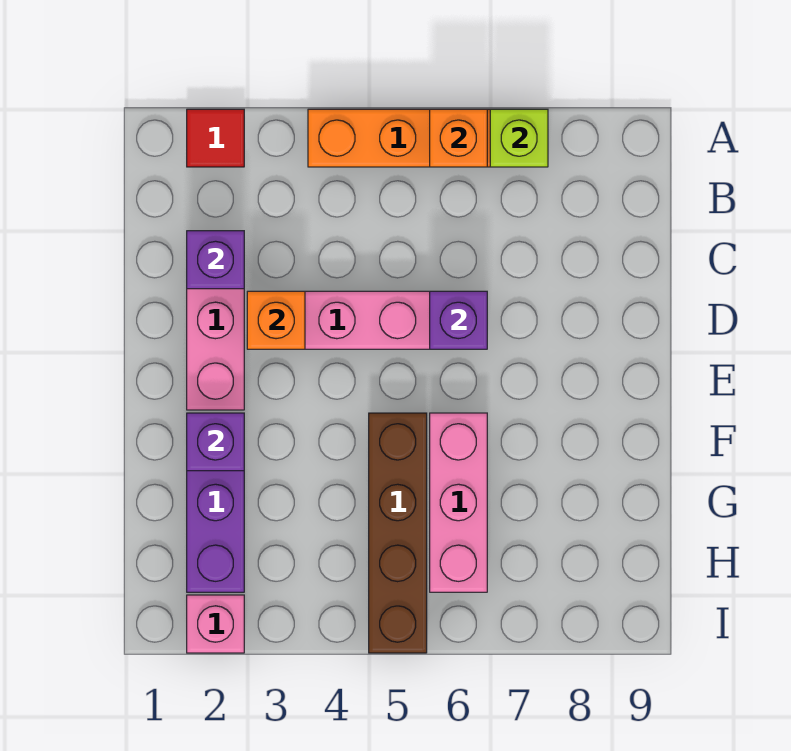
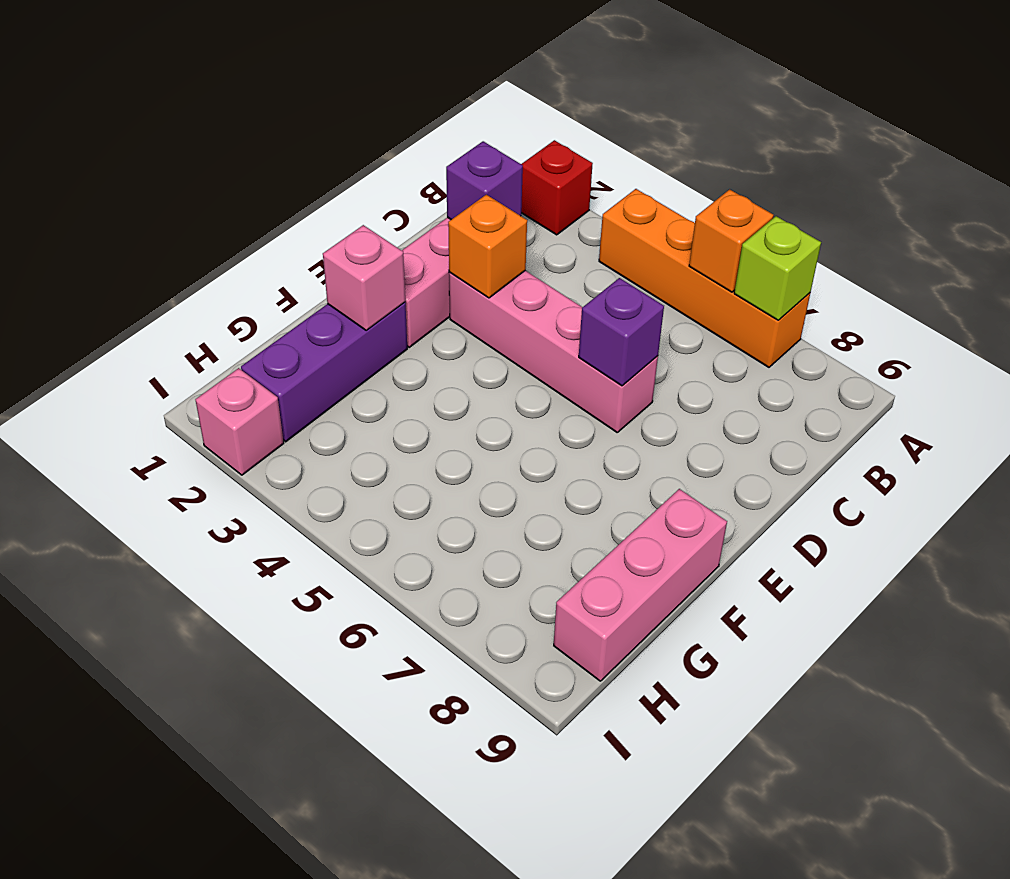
red 1x1 tile [187,109,244,167] -> red 1x1 brick [521,140,593,235]
purple 1x1 brick [187,413,244,471] -> pink 1x1 brick [323,225,405,331]
brown 1x4 brick [369,413,427,653] -> none
pink 1x3 brick [430,413,487,592] -> pink 1x3 brick moved to [554,489,727,681]

